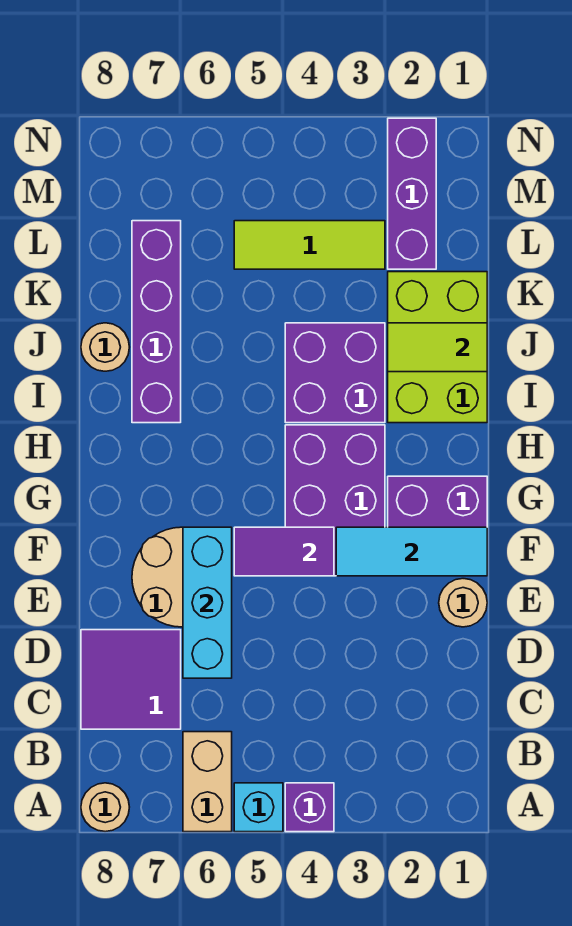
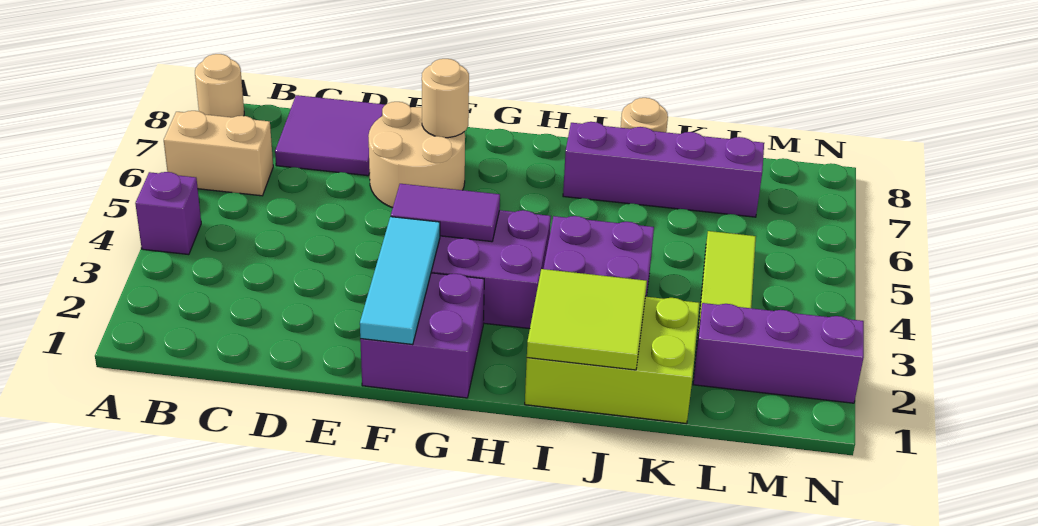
cyan 1x1 brick [234,783,283,832] -> none
cyan 1x3 brick [183,527,232,678] -> none
tan 1x1 round brick [439,579,487,627] -> tan 1x1 round brick moved to [422,59,469,138]
purple 1x2 tile [234,527,334,576] -> purple 1x2 tile turned to [391,184,500,242]
lime 1x2 tile [388,323,487,372] -> lime 2x2 tile [527,269,647,370]

